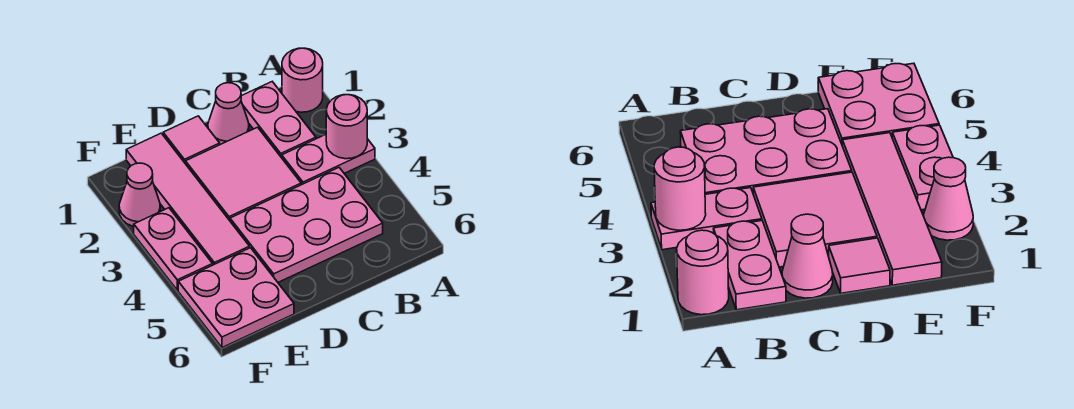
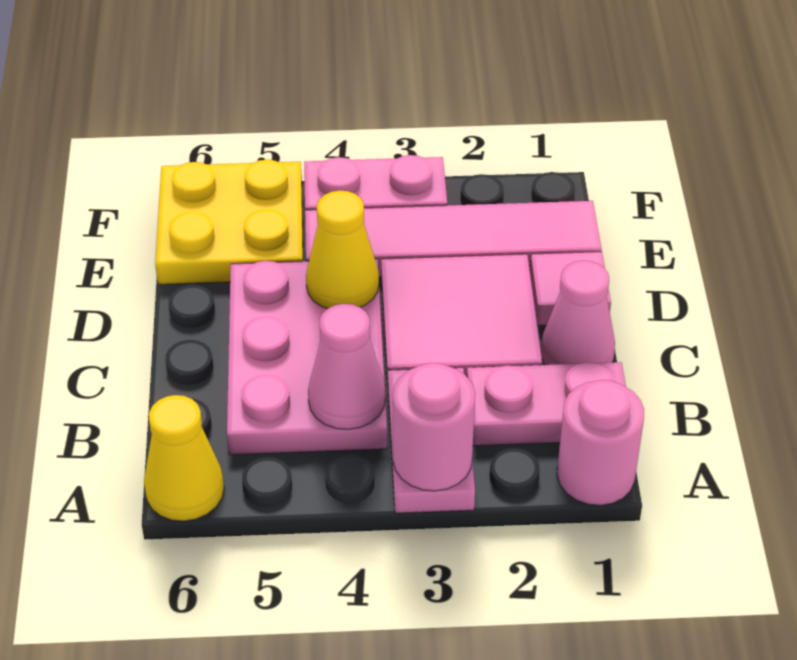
none -> yellow 1x1 cone [144,395,224,521]
none -> yellow 1x1 cone [306,190,379,309]
pink 2x2 plate [178,248,294,348] -> yellow 2x2 plate [155,160,303,284]
pink 1x1 cone [119,163,160,226] -> pink 1x1 cone moved to [308,304,386,429]

